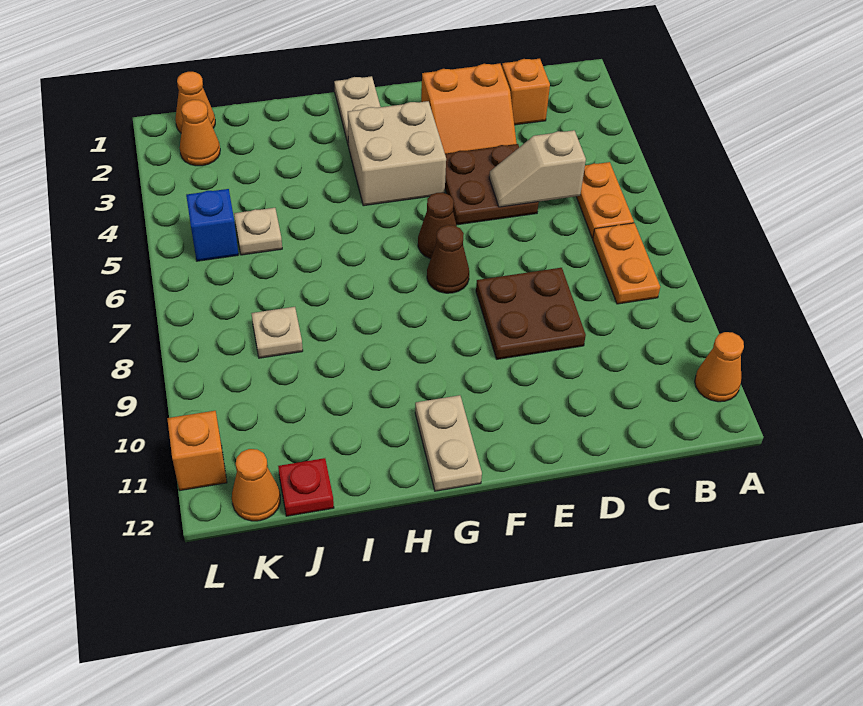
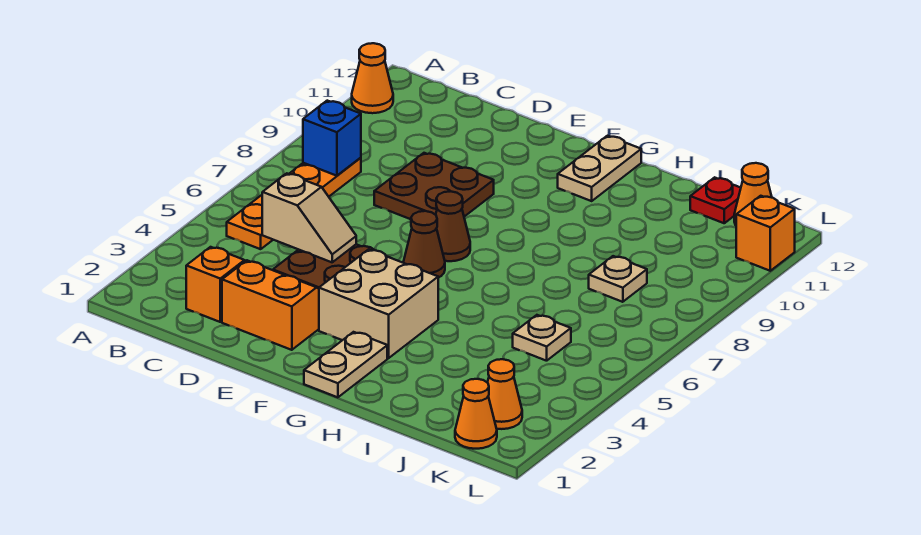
blue 1x1 brick [186,189,238,261] -> blue 1x1 brick moved to [303,101,361,176]

